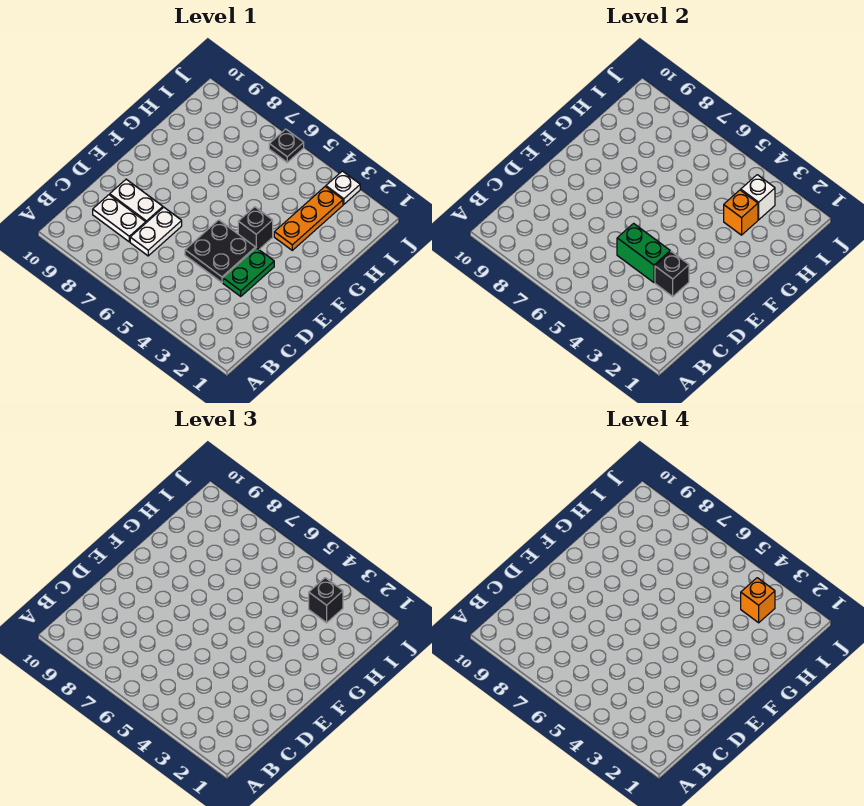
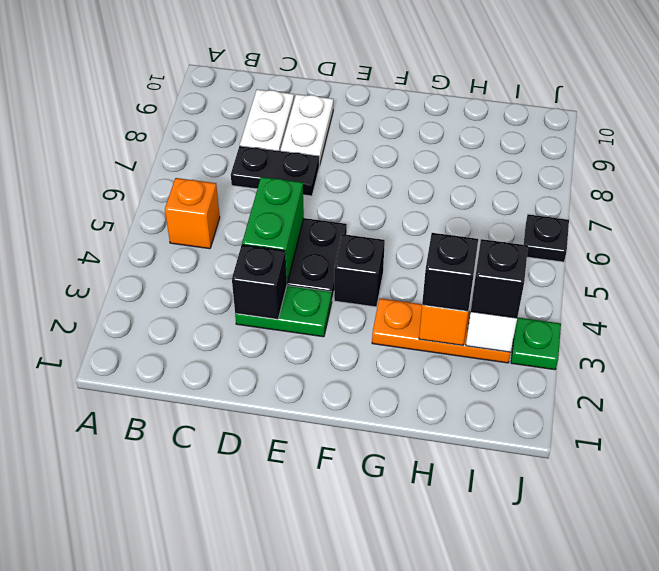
white 1x2 plate [130,207,182,256] -> black 1x2 plate [231,146,319,196]
none -> black 1x1 brick [422,233,478,311]
orange 1x1 brick [741,578,775,623] -> orange 1x1 brick moved to [165,178,220,249]
white 1x1 plate [326,171,360,204] -> green 1x1 plate [511,317,561,370]

